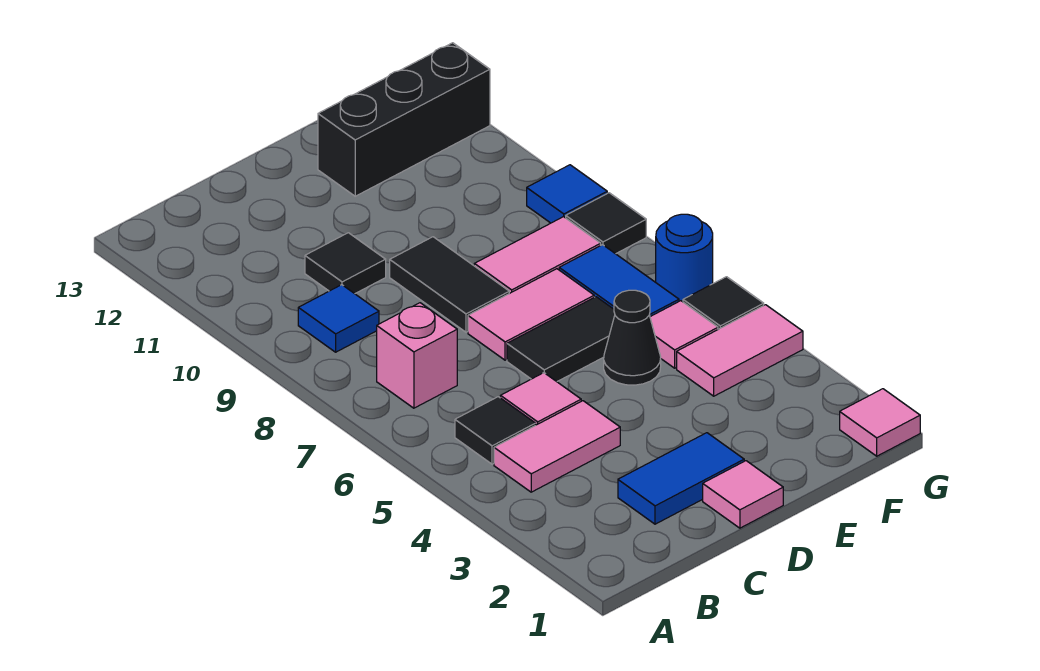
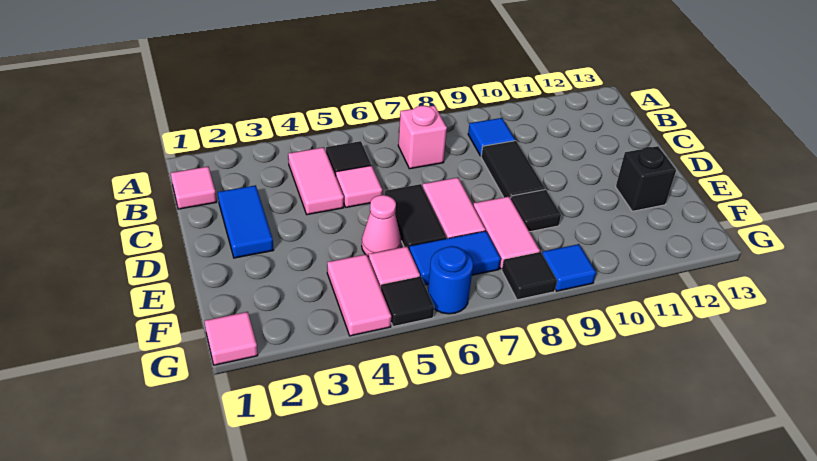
black 1x1 tile [305,233,386,294] -> black 1x1 tile moved to [511,190,561,232]
pink 1x1 tile [703,461,783,528] -> pink 1x1 tile moved to [171,167,217,209]
black 1x2 tile [390,237,509,332] -> black 1x2 tile turned to [481,141,545,198]
black 1x1 cone [604,290,661,385] -> pink 1x1 cone [362,195,401,257]
black 1x3 brick [318,43,490,196] -> black 1x1 brick [616,146,676,211]

